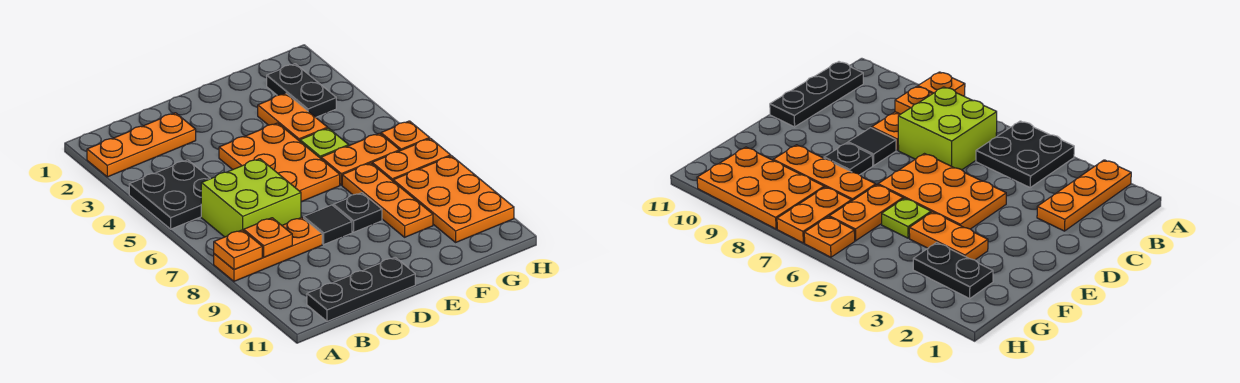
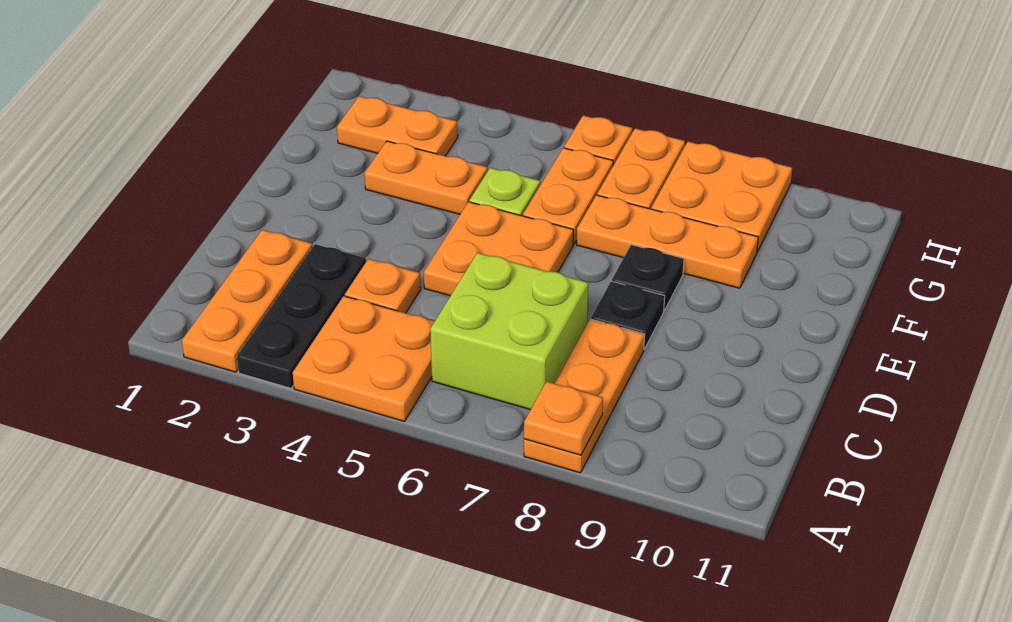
black 2x2 plate [129,160,210,229] -> orange 2x2 plate [293,296,435,422]
orange 1x1 plate [244,218,292,257] -> orange 1x1 plate moved to [345,259,421,313]
black 1x3 plate [307,257,415,321] -> black 1x3 plate moved to [237,244,366,388]
orange 2x3 plate [219,123,340,202] -> orange 2x2 plate [424,202,573,296]
black 1x1 tile [304,205,352,244] -> black 1x1 plate [591,281,665,349]
black 1x2 plate [267,64,336,117] -> orange 1x2 plate [337,96,458,156]
orange 2x3 plate [393,156,514,242] -> orange 2x2 plate [651,142,792,252]

